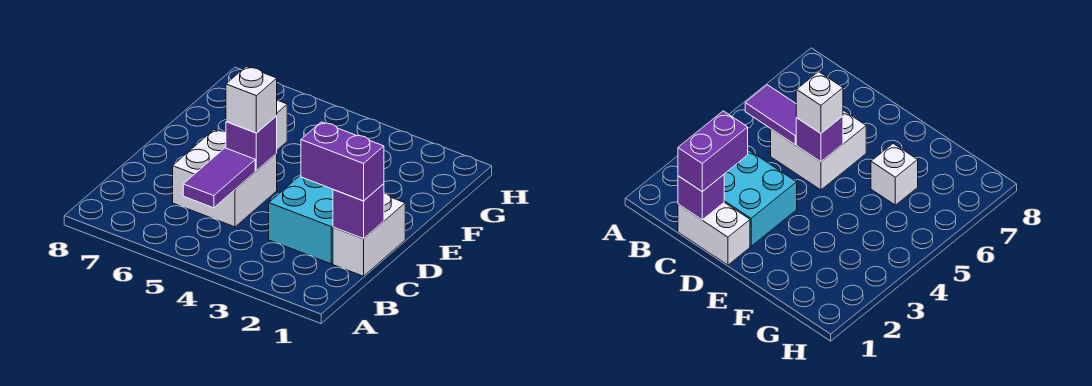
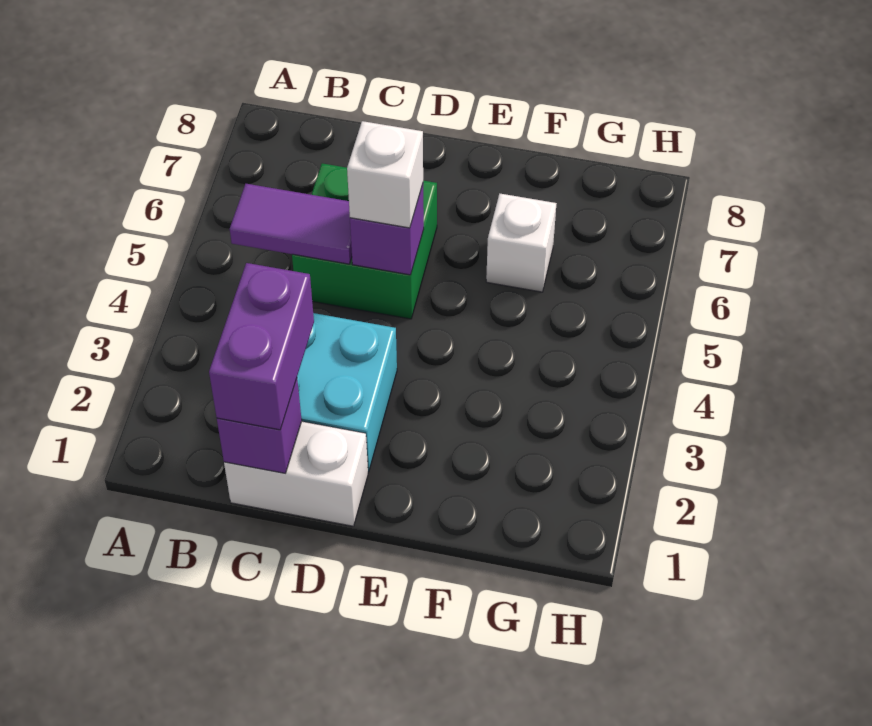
white 2x2 brick [173,130,277,227] -> green 2x2 brick [292,163,437,319]

